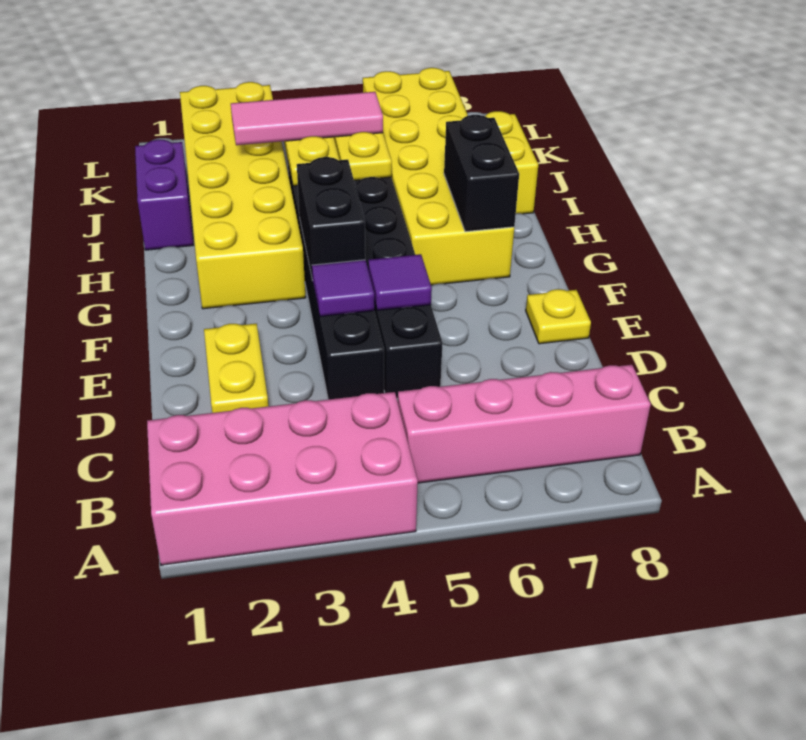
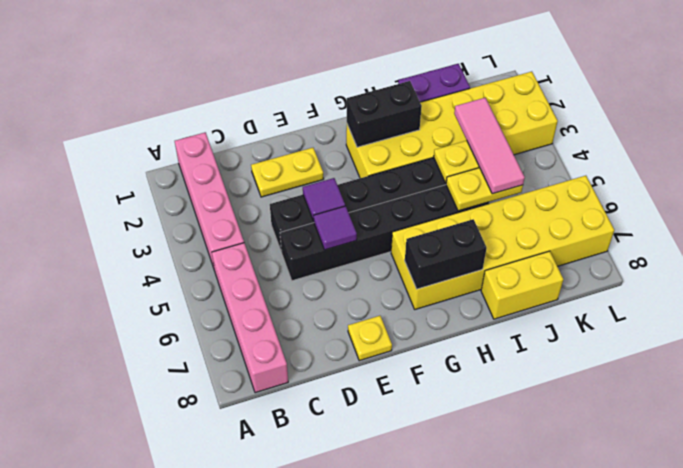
pink 2x4 brick [147,392,418,565] -> pink 1x4 brick [175,132,244,268]
black 1x2 brick [297,157,365,280] -> black 1x2 brick moved to [347,81,422,147]

